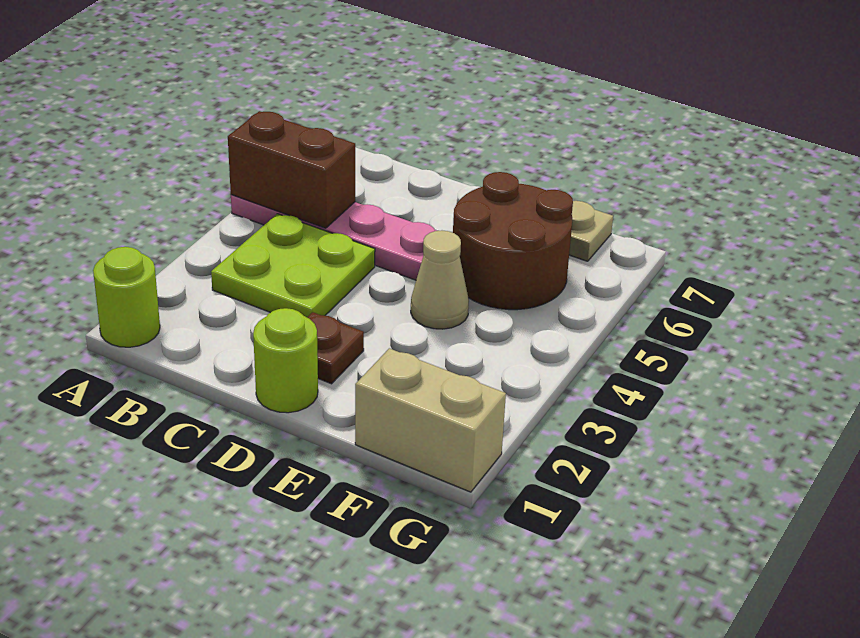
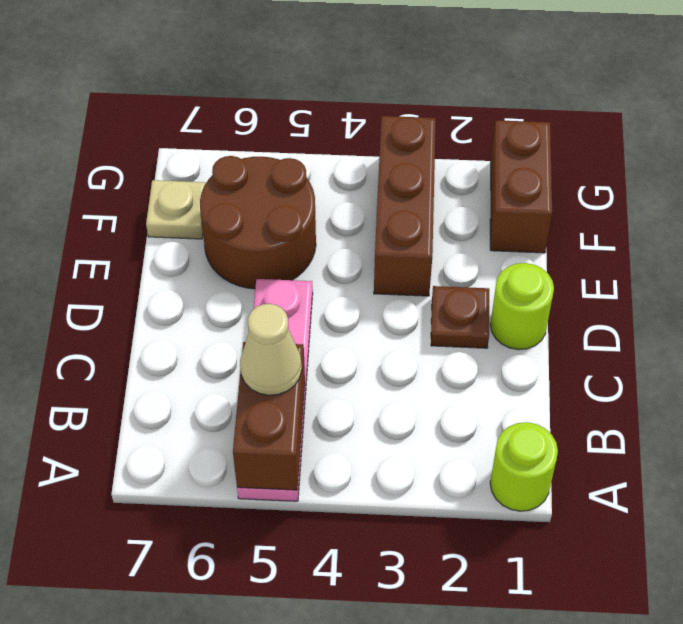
lime 2x2 plate [211,214,375,317] -> none
none -> brown 1x3 brick [374,116,436,296]
tan 1x1 cone [411,231,469,329] -> tan 1x1 cone moved to [240,304,302,395]
tan 1x2 brick [355,348,506,492] -> brown 1x2 brick [490,120,552,253]

